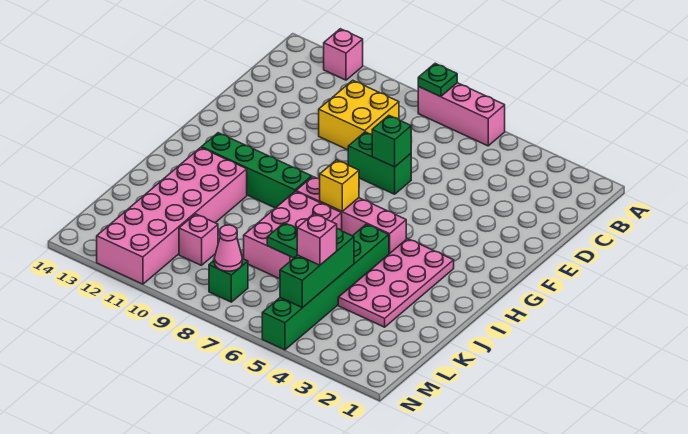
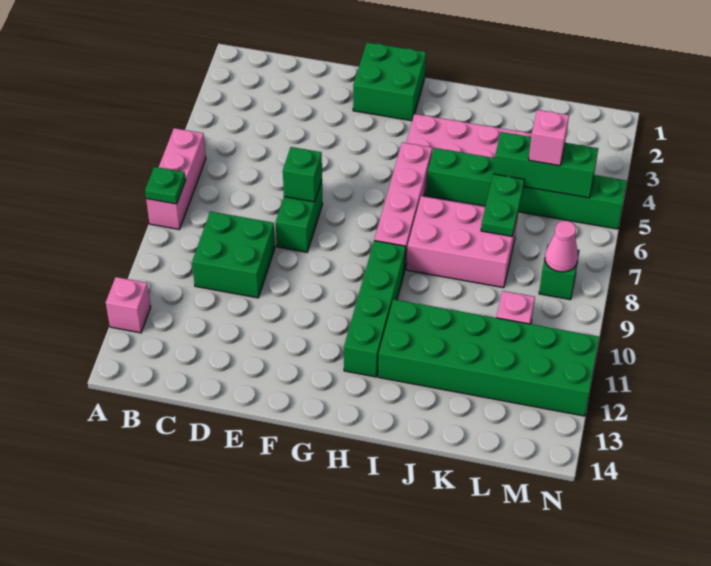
yellow 2x2 brick [319,80,399,150] -> green 2x2 brick [192,212,275,298]
none -> green 2x2 brick [353,42,426,121]
yellow 1x1 brick [320,160,359,211] -> none
pink 2x6 brick [97,148,247,284] -> green 2x6 brick [378,299,599,416]

